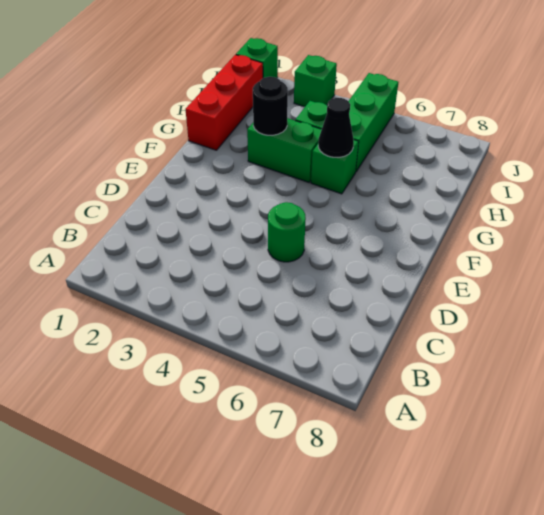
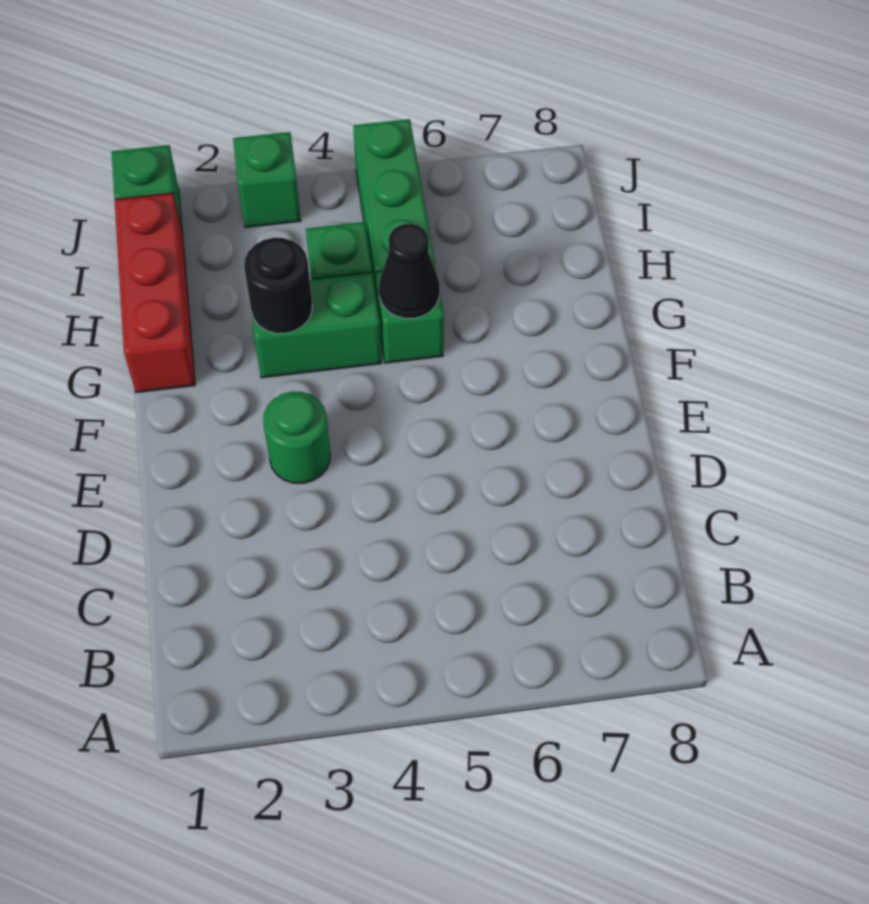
green 1x1 round brick [268,202,306,262] -> green 1x1 round brick moved to [263,392,330,483]

